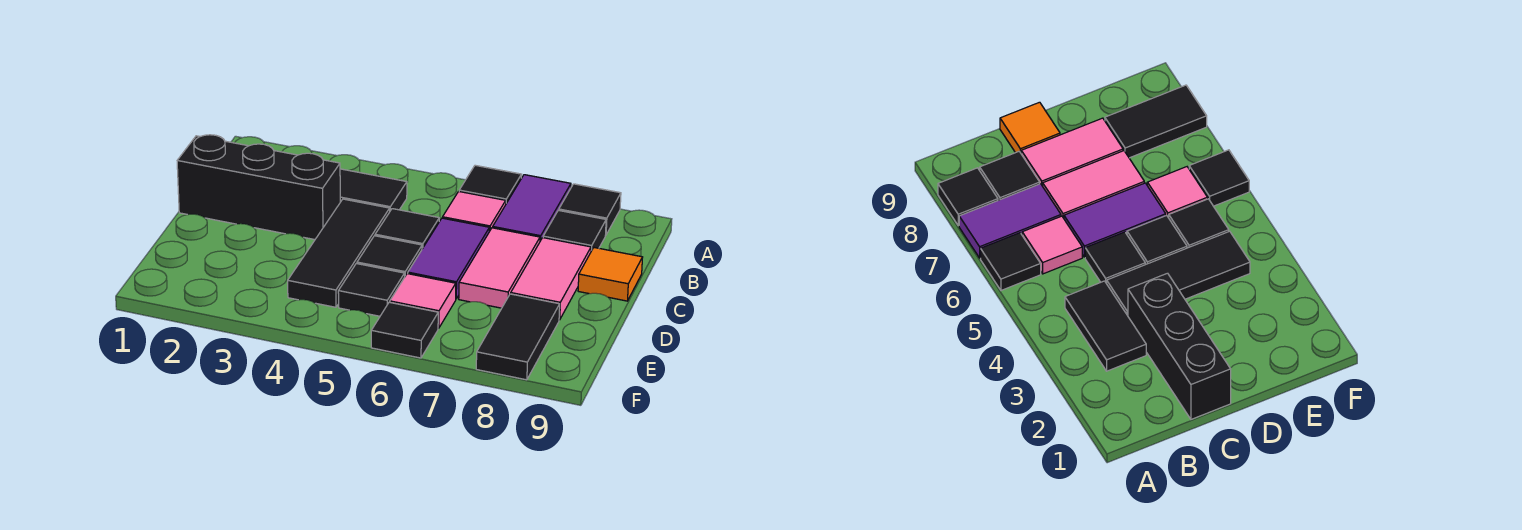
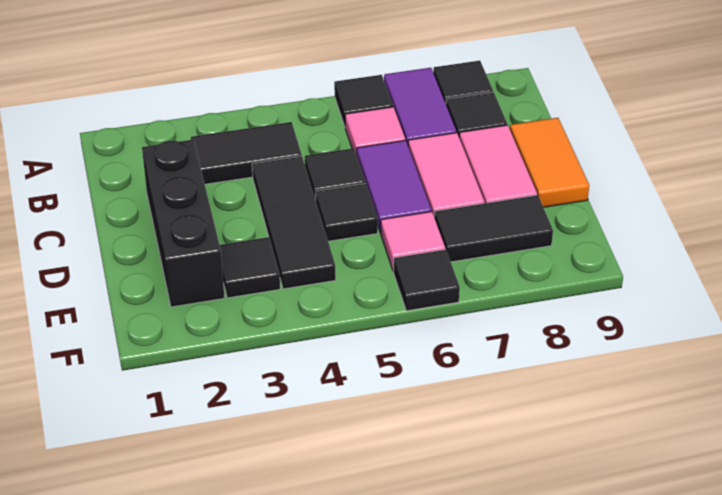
black 1x3 brick [177,135,340,240] -> black 1x3 brick turned to [142,140,224,307]
orange 1x1 tile [578,248,643,301] -> orange 1x2 tile [510,118,589,207]
black 1x1 tile [338,264,405,316] -> black 1x1 tile moved to [220,237,280,298]
black 1x2 tile [476,294,560,380] -> black 1x2 tile turned to [434,195,553,262]

